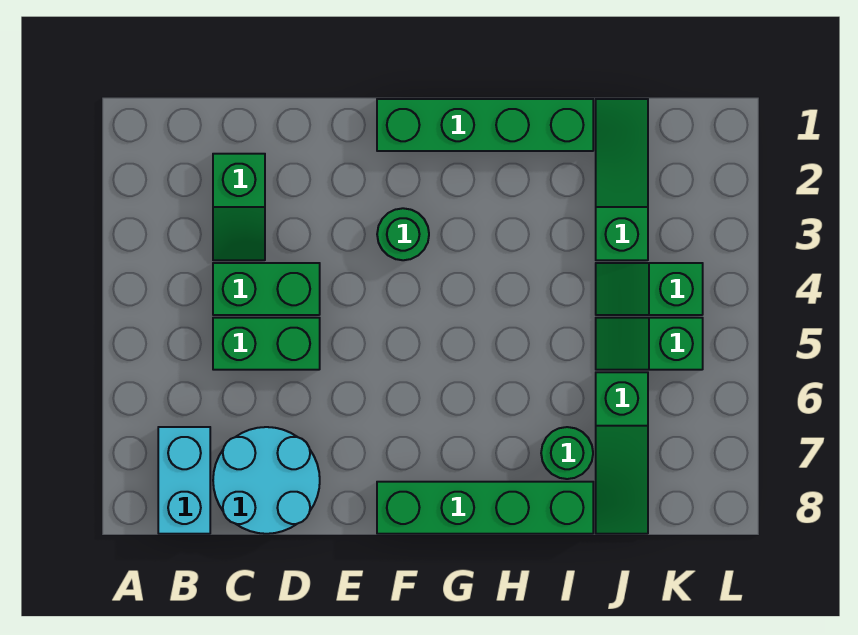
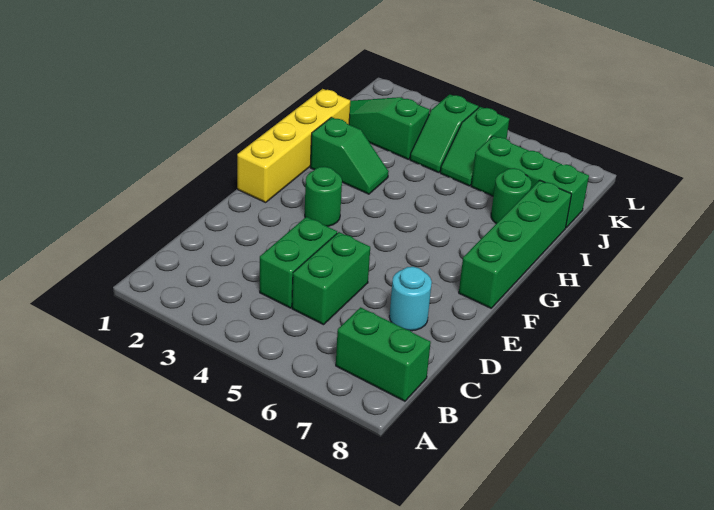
cyan 1x2 brick [158,427,210,534] -> green 1x2 brick [336,307,431,401]
green 1x2 slope [213,154,265,260] -> green 1x2 slope moved to [310,117,389,194]
cyan 2x2 round brick [213,427,320,534] -> cyan 1x1 round brick [389,267,432,331]
green 1x4 brick [377,99,593,151] -> yellow 1x4 brick [237,89,350,203]
green 1x3 slope [596,372,648,534] -> green 1x3 brick [471,136,589,228]

